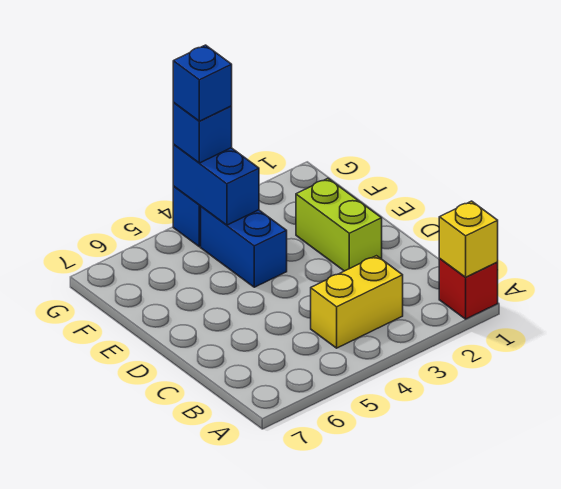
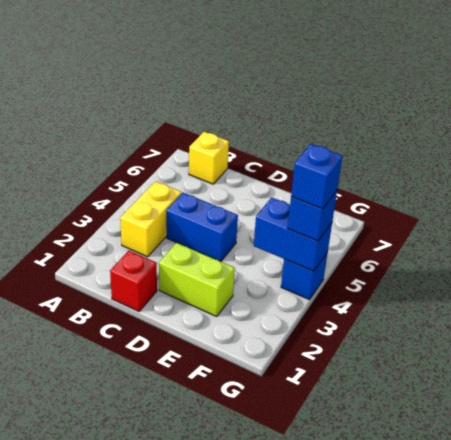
red 1x1 brick [439,259,498,319] -> red 1x1 brick moved to [110,251,157,311]
yellow 1x1 brick [439,201,498,277] -> yellow 1x1 brick moved to [189,132,229,184]
blue 1x2 brick [201,207,287,287] -> blue 1x2 brick moved to [166,193,238,261]

